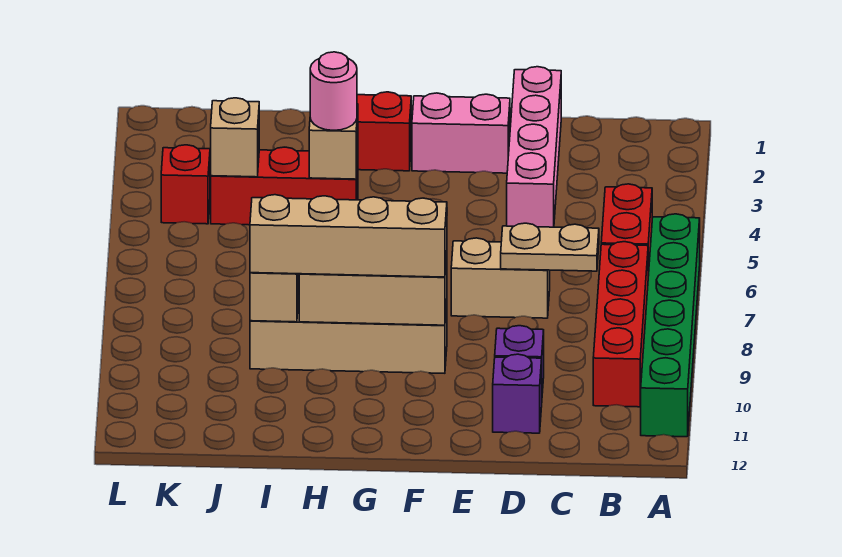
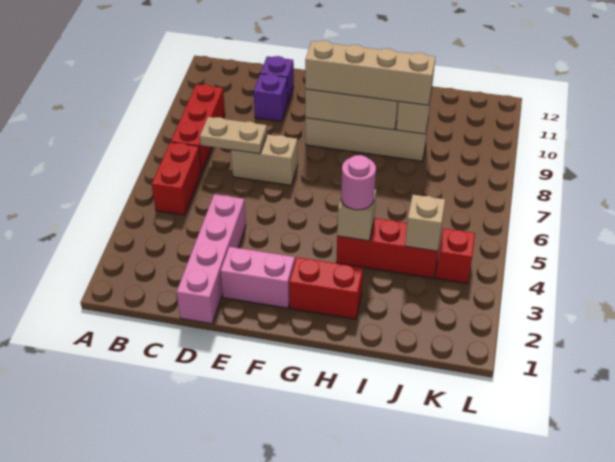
green 1x6 brick [640,214,700,437] -> none
red 1x4 brick [593,242,648,407] -> red 1x3 brick [171,84,225,172]

